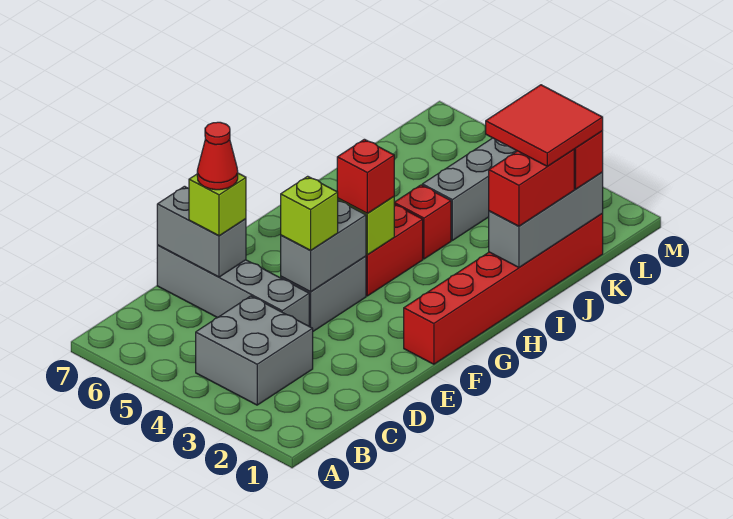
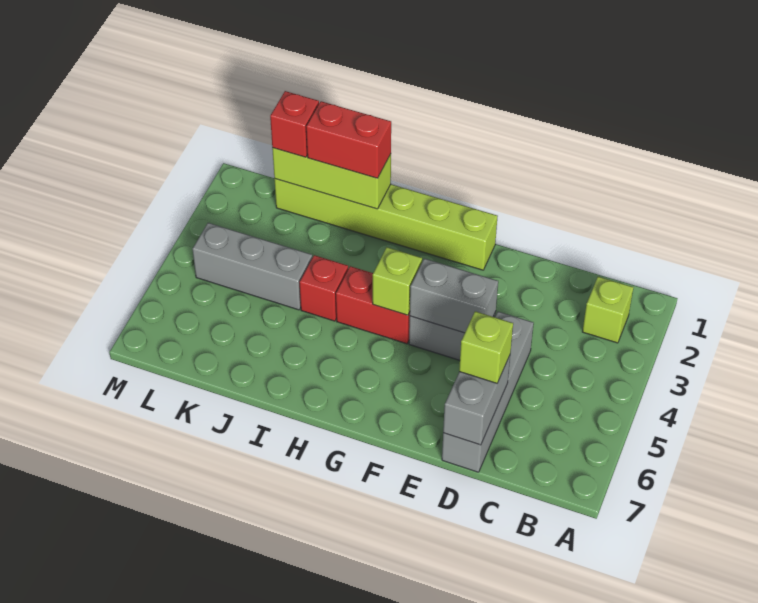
grey 2x2 brick [196,296,313,405] -> none
red 1x1 cone [197,122,238,190] -> none
lime 1x1 brick [281,176,338,250] -> lime 1x1 brick moved to [582,277,634,343]
red 1x6 brick [404,214,603,364] -> lime 1x6 brick [274,179,498,270]
red 1x1 brick [337,139,394,213] -> none
grey 1x3 brick [489,172,603,267] -> lime 1x3 brick [272,148,391,209]
red 2x2 tile [486,85,603,166] -> none

